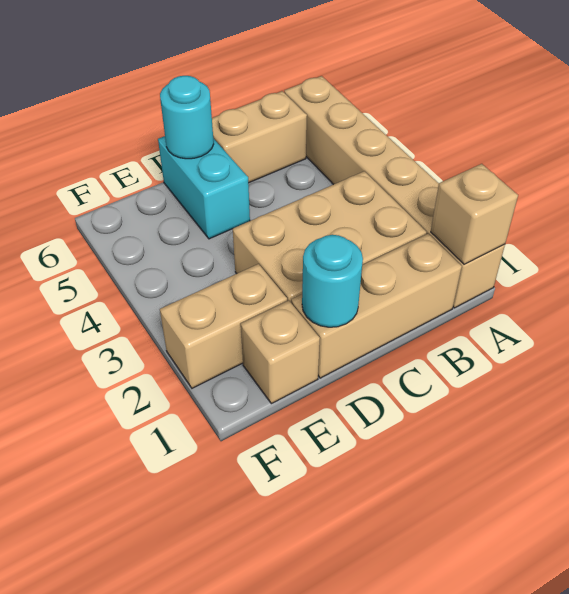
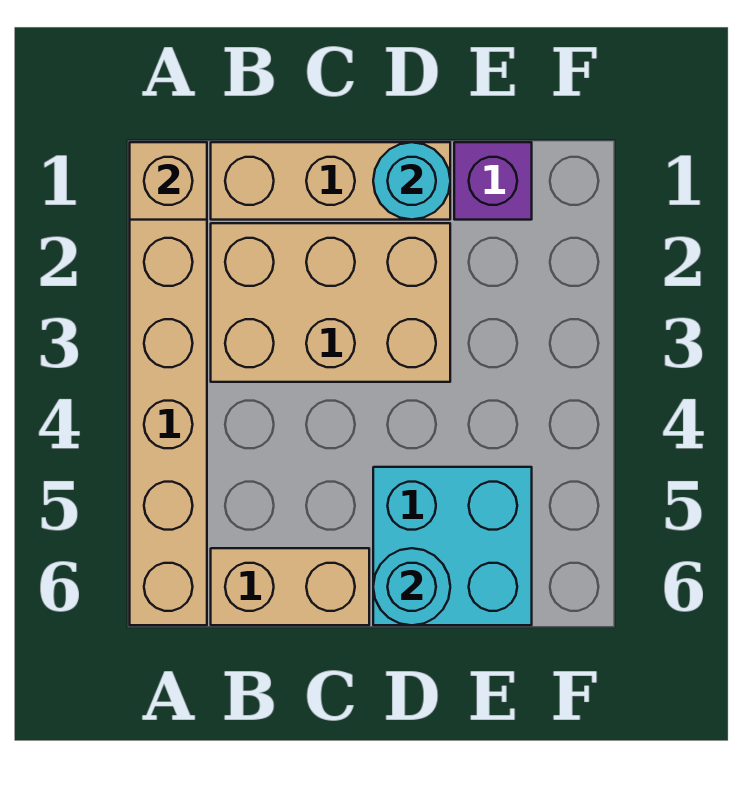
cyan 1x2 brick [158,136,250,239] -> cyan 2x2 brick [373,467,532,625]
tan 1x1 brick [241,301,320,404] -> purple 1x1 brick [454,142,532,220]
tan 1x2 brick [160,264,287,388] -> none

